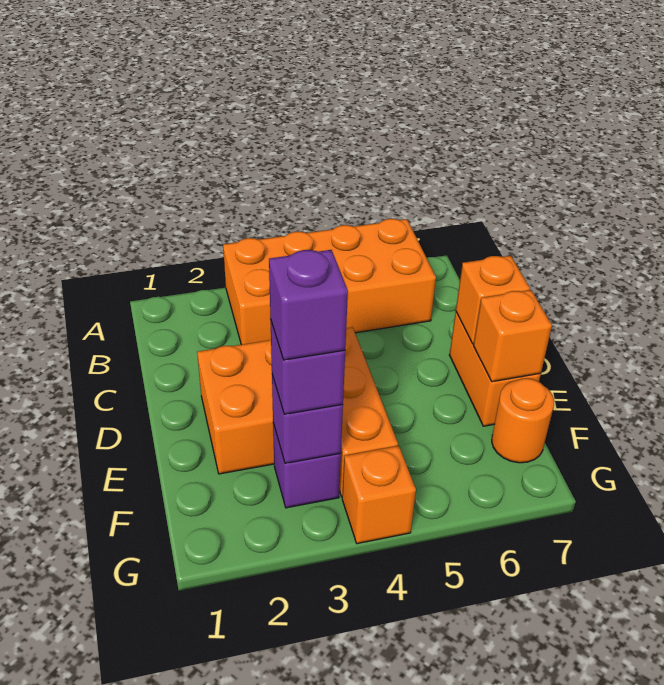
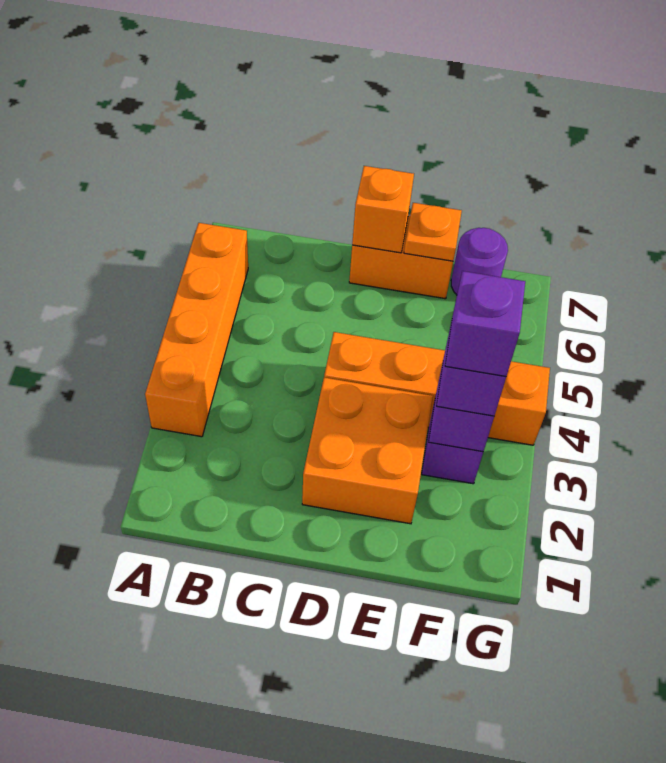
orange 2x4 brick [223,219,436,345] -> orange 1x4 brick [145,223,248,437]
orange 1x1 brick [474,290,552,382] -> orange 1x1 plate [404,203,462,261]
orange 1x1 round brick [492,378,554,463] -> purple 1x1 round brick [451,228,508,295]

